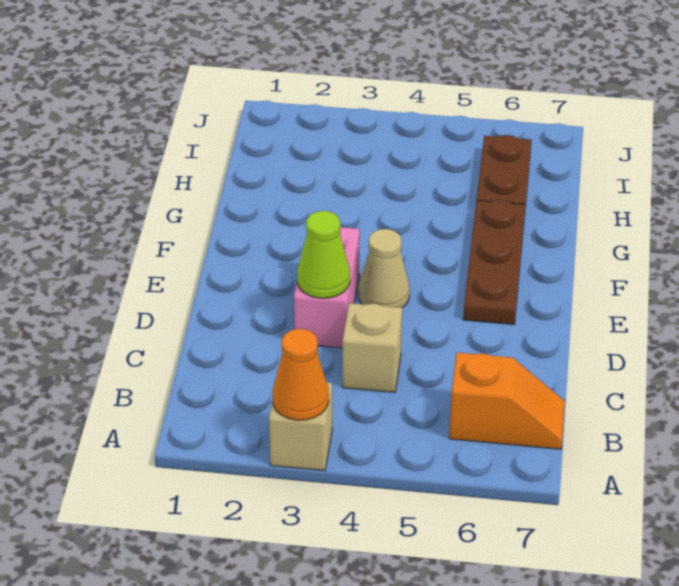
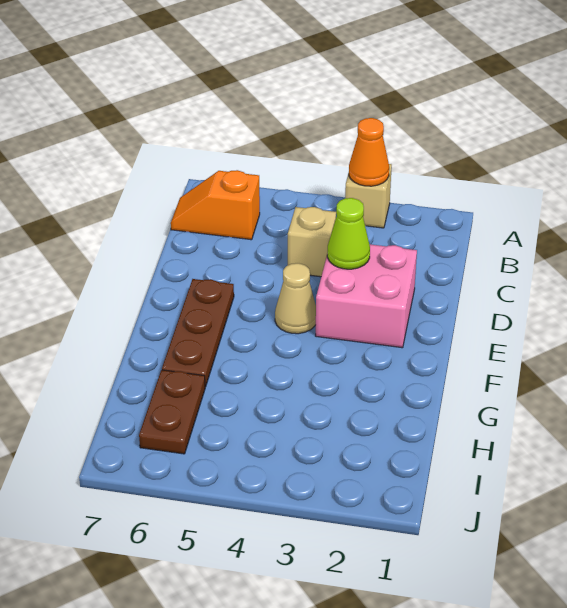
pink 1x2 brick [294,226,360,348] -> pink 2x2 brick [316,244,417,348]

